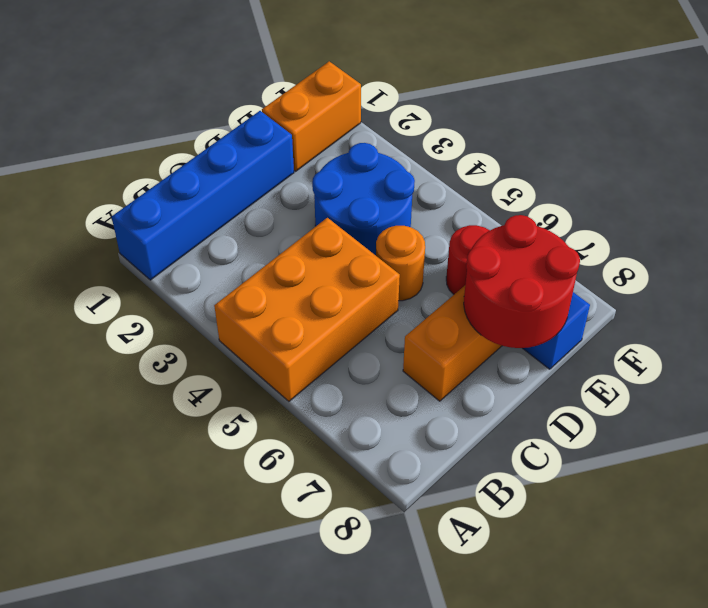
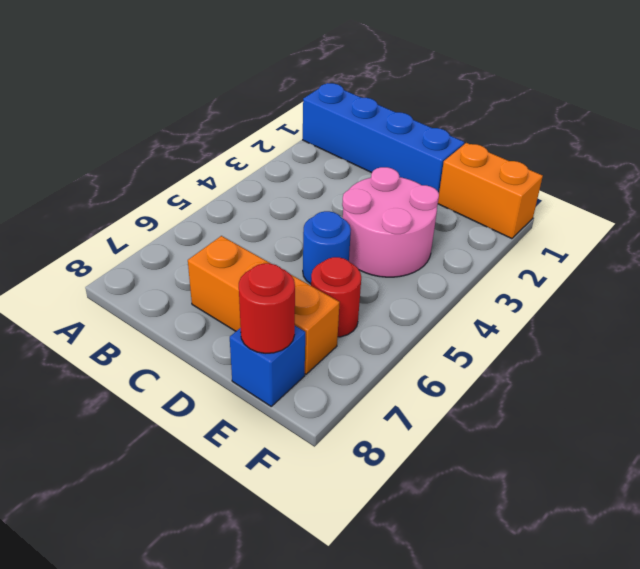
orange 2x3 brick [214,218,400,401] -> none
blue 2x2 round brick [312,143,415,255] -> pink 2x2 round brick [342,167,439,277]
orange 1x1 round brick [376,226,425,301] -> blue 1x1 round brick [303,211,351,284]
red 2x2 round brick [464,215,580,348] -> red 1x1 round brick [239,263,295,353]

